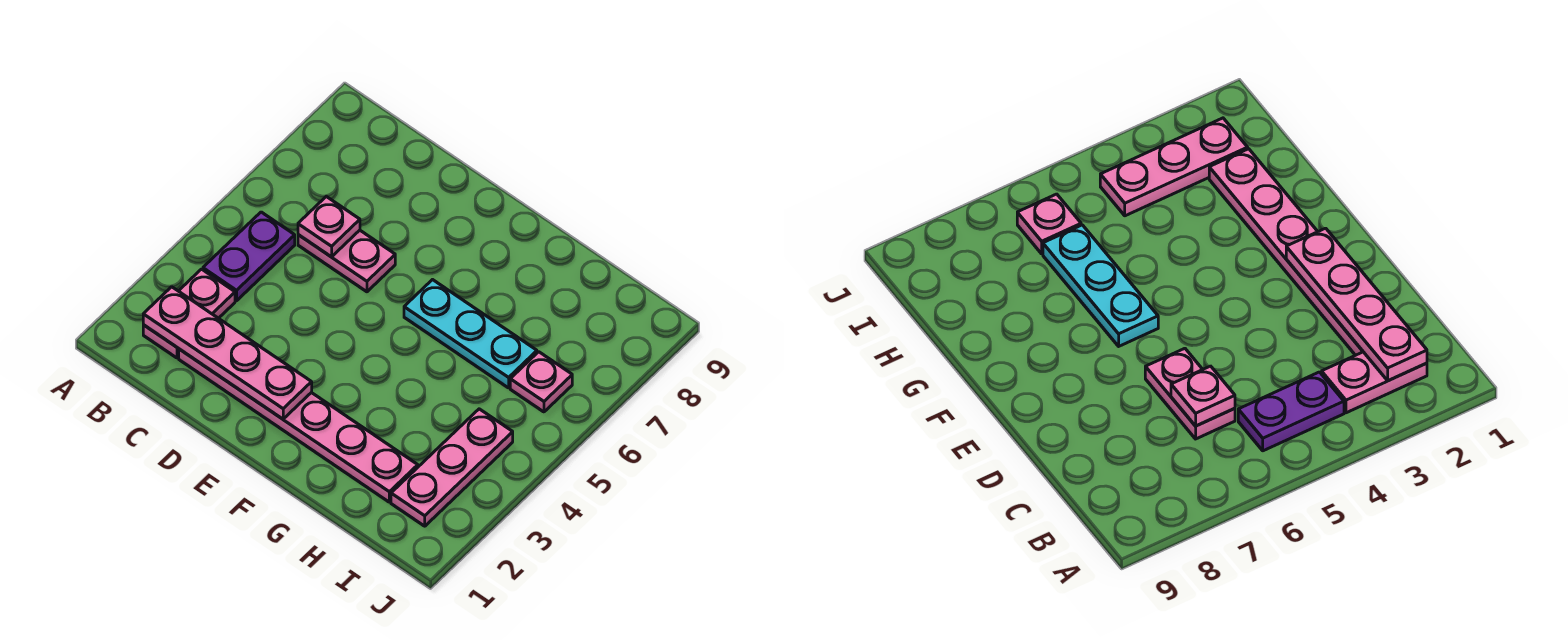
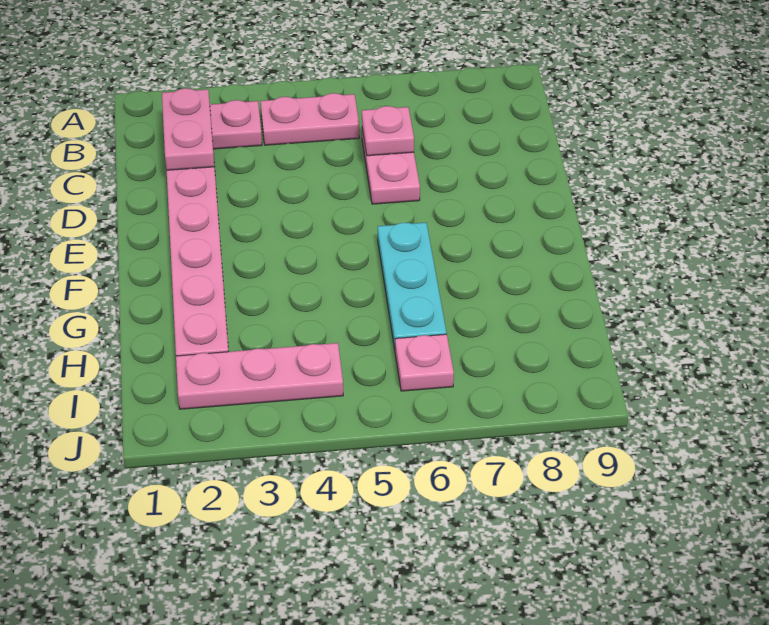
pink 1x4 plate [143,287,312,419] -> pink 1x2 plate [162,88,214,170]
purple 1x2 plate [203,212,295,301] -> pink 1x2 plate [261,93,359,145]

